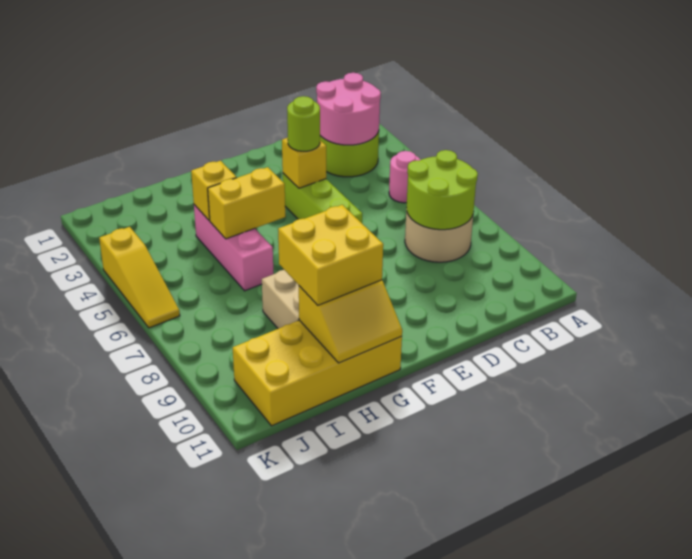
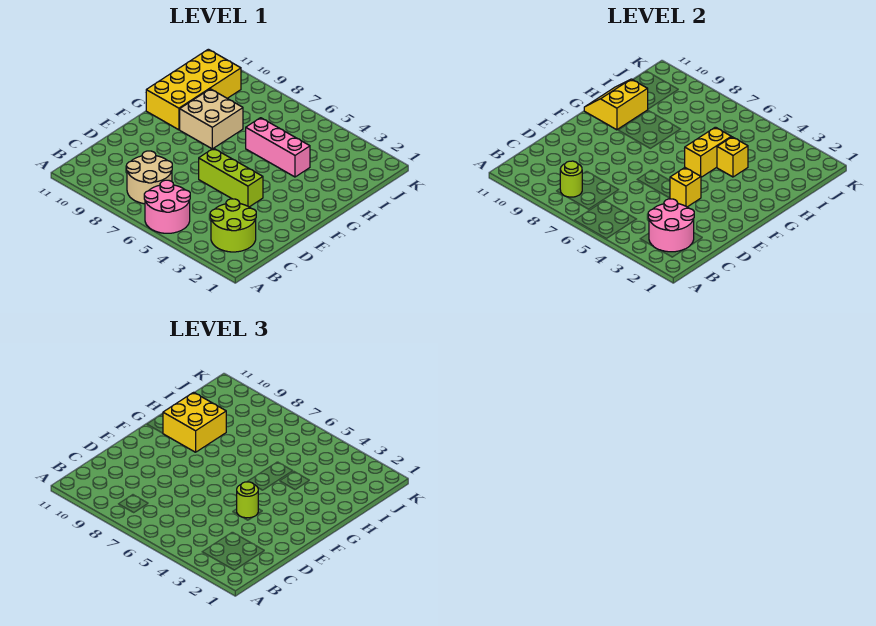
pink 1x1 round brick [389,151,420,203] -> pink 2x2 round brick [144,180,190,233]
lime 2x2 round brick [406,150,478,230] -> lime 1x1 round brick [560,161,582,197]
yellow 1x3 slope [99,227,180,328] -> none

